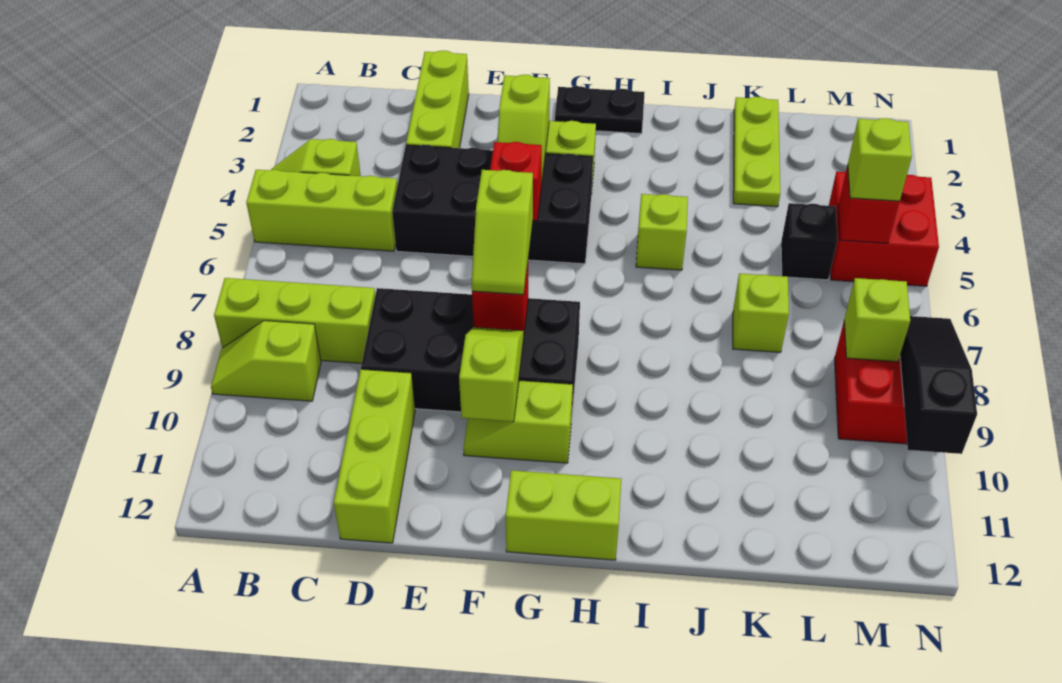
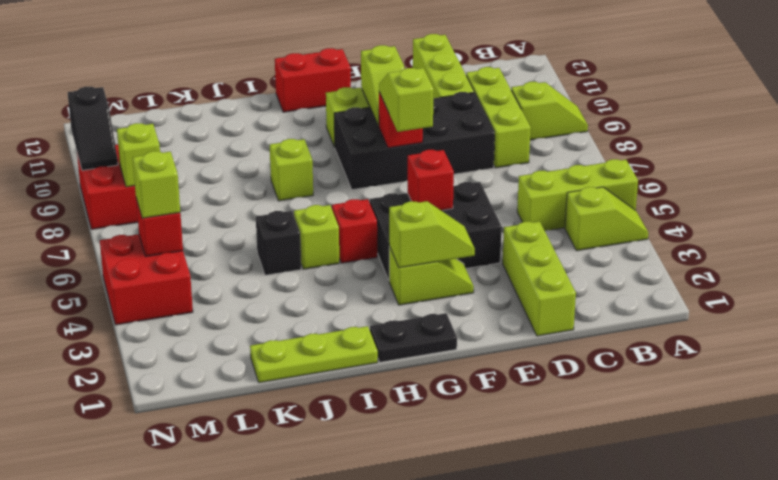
lime 1x3 brick [214,278,375,363] -> lime 1x3 brick turned to [466,67,531,168]
black 2x4 brick [392,145,593,264] -> black 2x3 brick [370,182,502,280]
lime 1x2 slope [497,75,550,185] -> lime 1x2 slope turned to [389,201,475,268]
lime 1x2 brick [506,470,621,560] -> red 1x2 brick [275,48,351,112]
none -> red 1x1 brick [332,199,377,263]
lime 1x3 plate [733,97,780,207] -> lime 1x3 plate turned to [250,326,378,383]
lime 1x1 brick [733,273,789,352] -> lime 1x1 brick moved to [270,139,313,201]
black 1x1 brick [781,203,838,280] -> black 1x1 brick moved to [256,211,301,275]
black 1x3 slope [900,316,977,454] -> black 1x2 slope [67,87,118,170]

